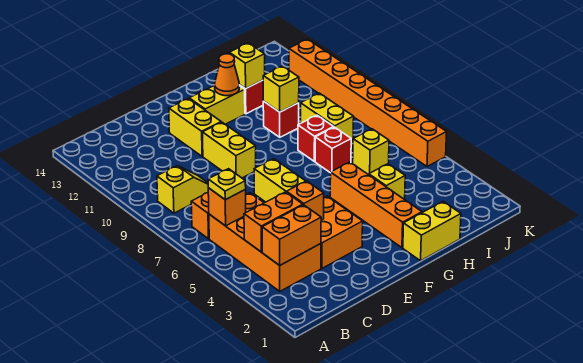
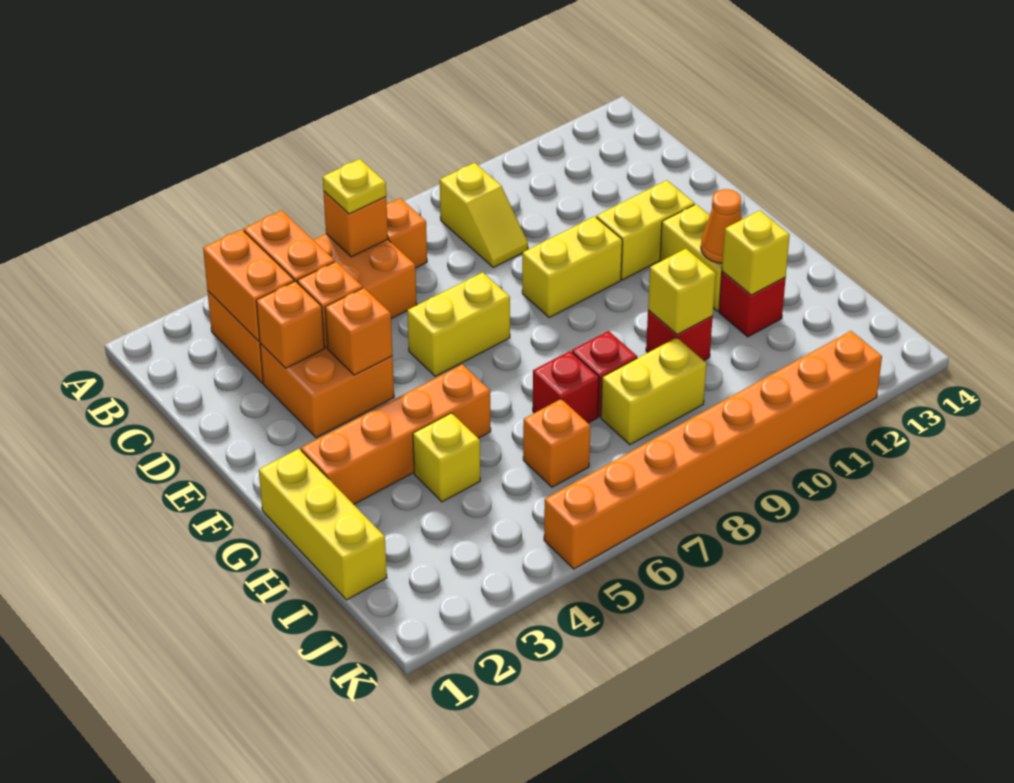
none -> orange 1x1 brick [256,281,324,368]
none -> orange 1x1 brick [325,288,393,375]
yellow 1x2 brick [403,202,461,261] -> yellow 1x3 brick [259,449,387,600]
yellow 1x1 brick [353,129,389,175] -> orange 1x1 brick [523,399,590,487]

